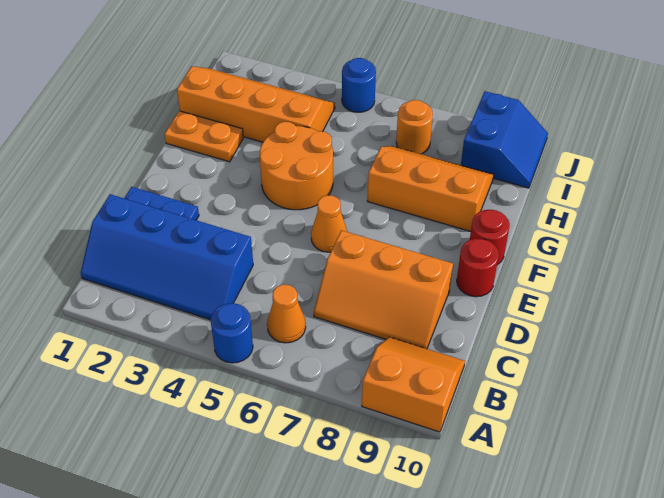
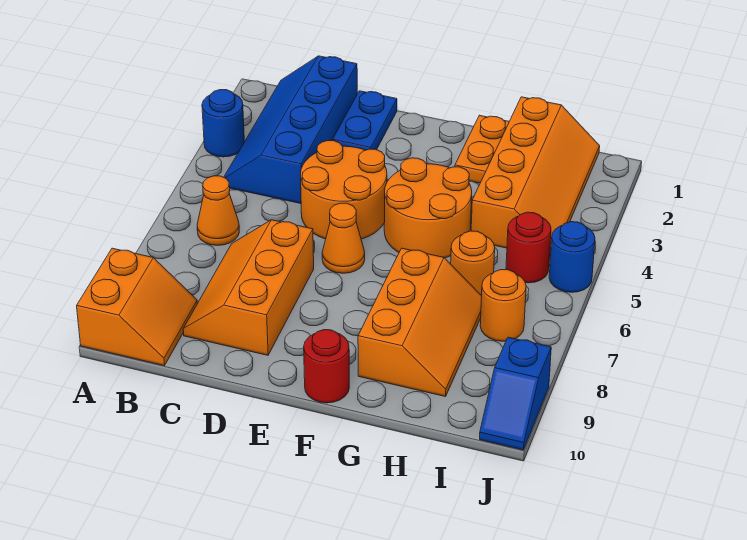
blue 1x1 round brick [211,303,253,363] -> blue 1x1 round brick moved to [202,90,244,157]
none -> orange 2x2 round brick [301,141,387,239]
red 1x1 round brick [457,238,499,297] -> red 1x1 round brick moved to [506,212,551,283]
none -> orange 1x1 round brick [451,231,495,296]
blue 2x2 slope [461,91,548,188] -> blue 1x2 slope [480,337,551,450]

